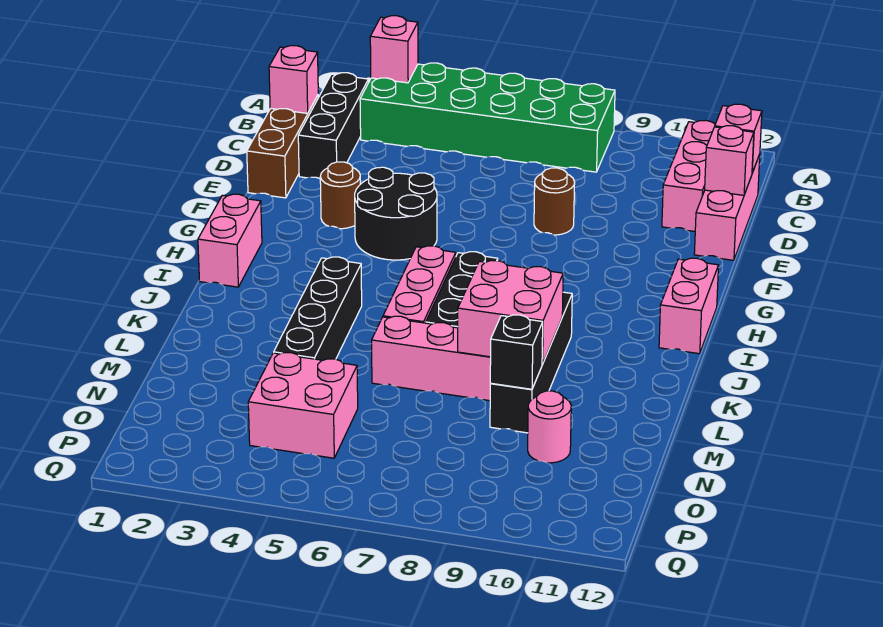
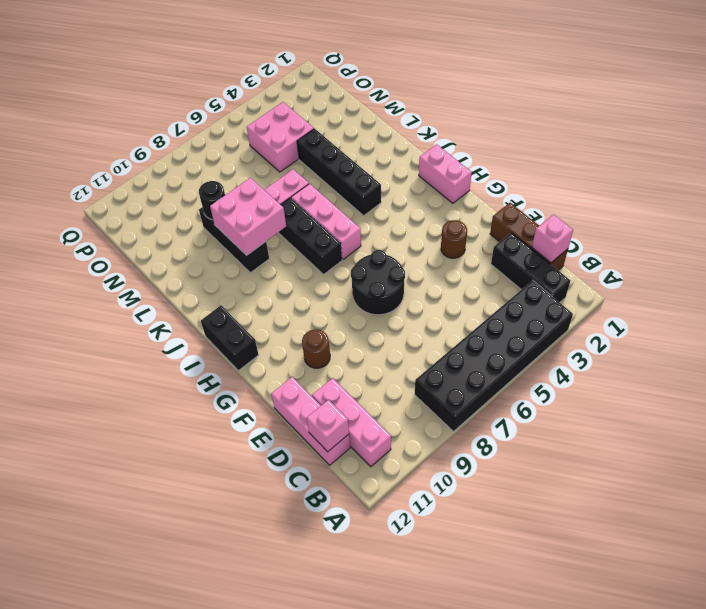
green 2x6 brick [360,63,615,172] -> black 2x6 brick [415,280,573,431]
pink 1x1 brick [370,16,418,83] -> none
pink 1x1 brick [705,126,754,195] -> none
brown 1x1 round brick [534,168,575,235] -> brown 1x1 round brick moved to [302,329,330,368]
black 2x2 round brick [355,167,437,260] -> black 2x2 round brick moved to [351,250,405,315]
pink 1x2 brick [659,258,719,354] -> black 1x2 brick [201,305,259,371]
black 1x4 brick [490,292,572,433] -> black 1x3 brick [199,207,269,273]
black 1x1 brick [490,315,543,389] -> black 1x1 round brick [199,181,225,220]
pink 1x1 round brick [528,391,571,463] -> none

